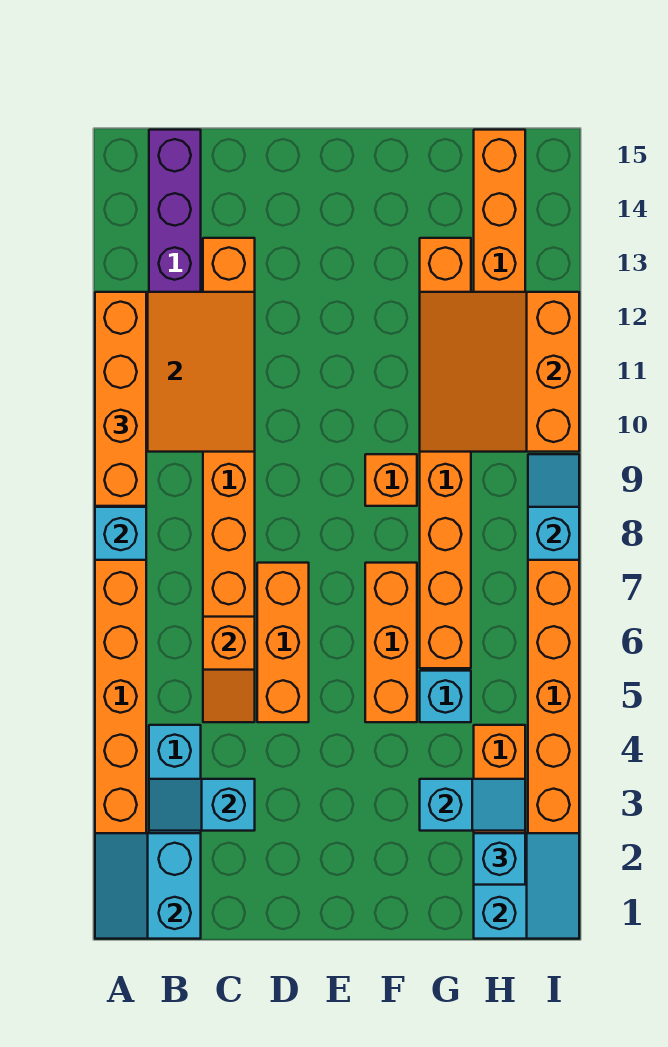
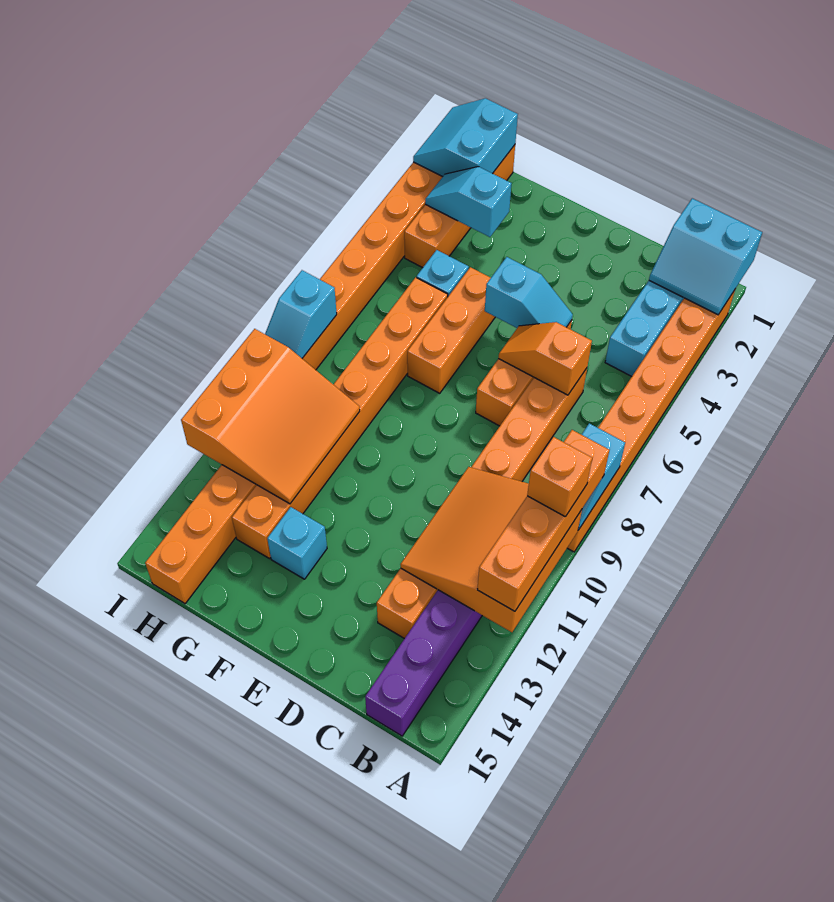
cyan 2x2 slope [95,833,201,939] -> cyan 2x2 slope turned to [649,198,762,315]
cyan 1x2 slope [149,779,255,831] -> cyan 1x2 slope moved to [485,257,573,328]
orange 1x2 slope [203,617,255,722] -> orange 1x2 slope turned to [499,322,592,395]
orange 1x1 brick [365,454,417,506] -> orange 1x1 brick moved to [527,437,592,517]
cyan 1x1 brick [474,833,525,885] -> cyan 1x1 brick moved to [267,507,327,579]

